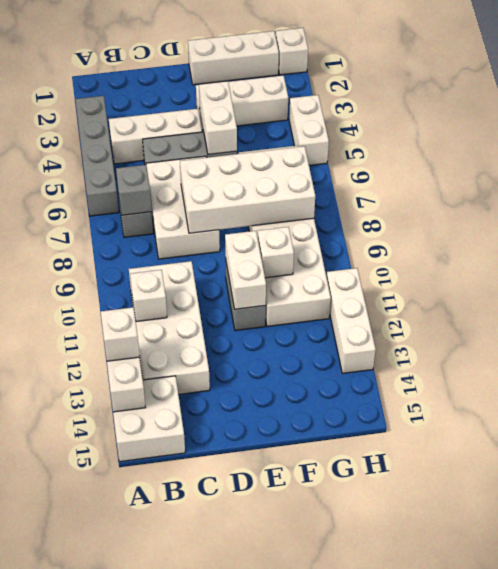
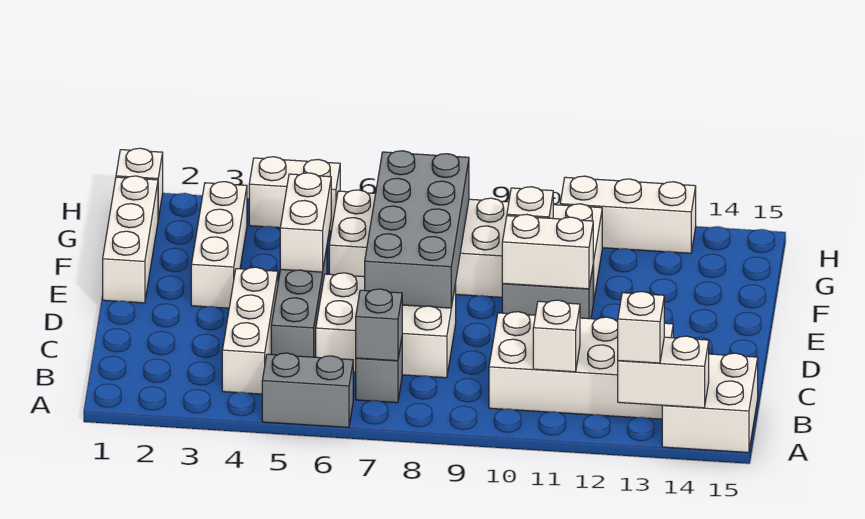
grey 1x4 brick [75,96,119,216] -> grey 1x2 brick [262,353,353,427]
white 2x4 brick [180,146,315,233] -> grey 2x4 brick [365,151,469,308]
white 1x2 brick [199,81,237,155] -> white 1x2 brick turned to [280,173,331,272]

